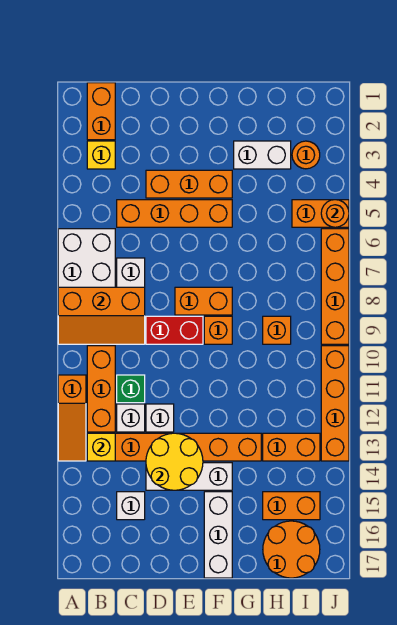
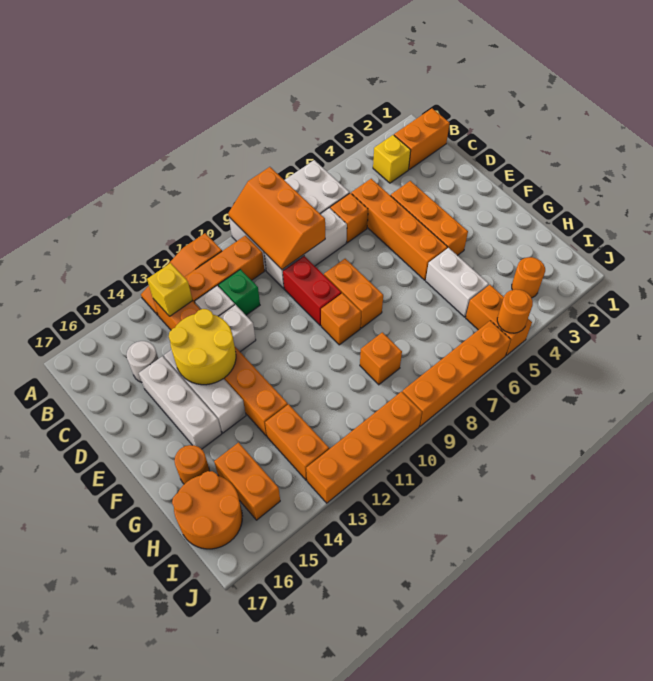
none -> orange 1x1 brick [330,193,368,243]
white 1x1 brick [117,492,145,520] -> white 1x1 round brick [127,341,158,382]
white 1x3 brick [204,492,232,578] -> white 1x3 brick turned to [139,356,222,449]
white 1x2 brick [234,141,291,169] -> white 1x2 brick moved to [426,248,489,317]
none -> orange 1x1 round brick [174,445,210,484]

